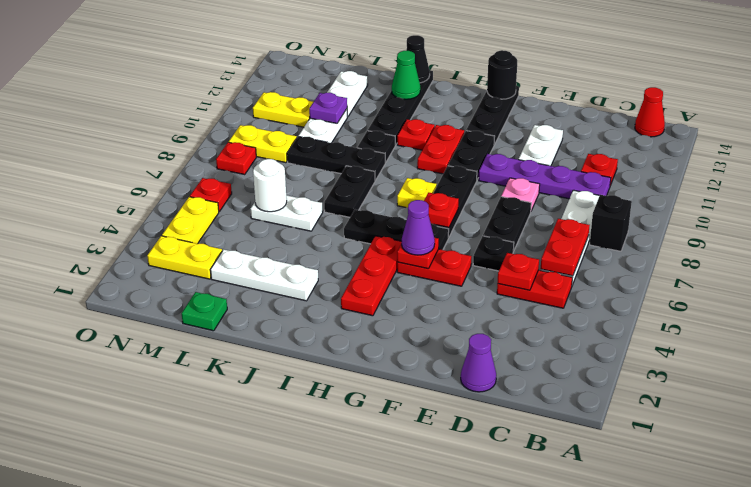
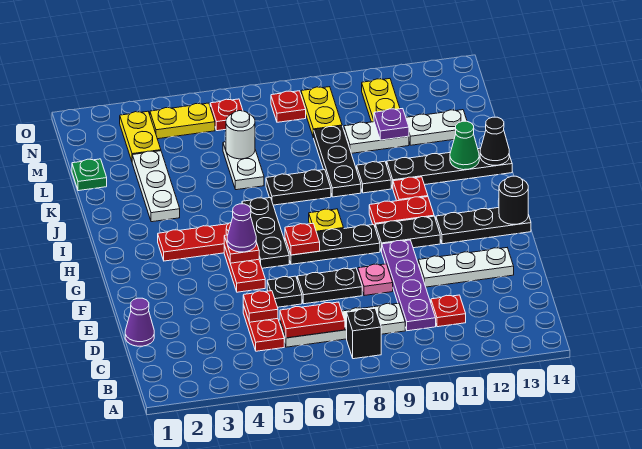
red 1x1 cone [635,87,665,137] -> none
white 1x2 plate [518,125,563,166] -> white 1x3 plate [418,248,514,287]

